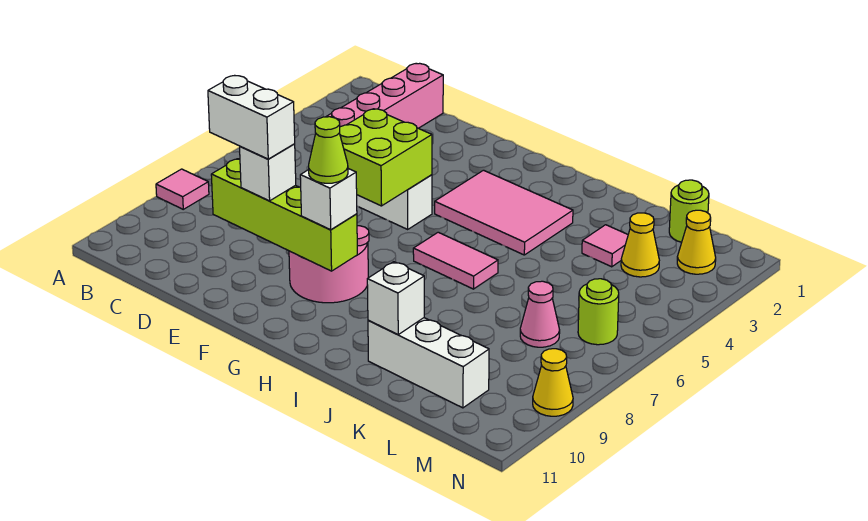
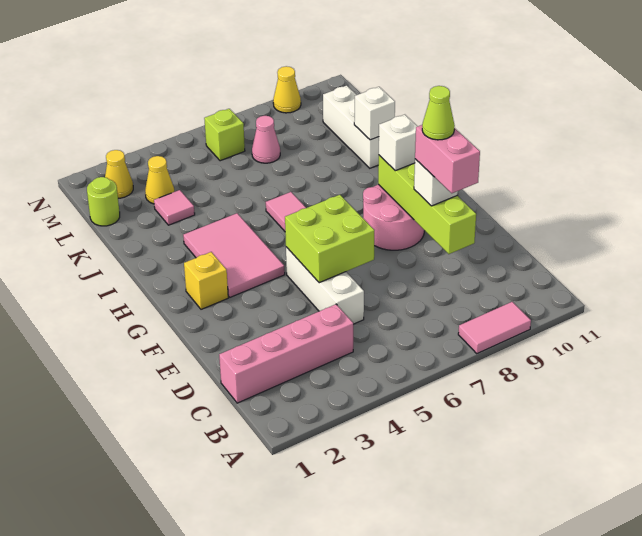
pink 1x1 tile [156,169,209,209] -> pink 1x2 tile [458,302,531,353]
white 1x2 brick [208,76,295,159] -> pink 1x2 brick [415,125,480,193]
none -> yellow 1x1 brick [184,252,228,309]
lime 1x1 cone [309,117,348,183] -> lime 1x1 cone moved to [422,86,455,140]
lime 1x1 round brick [578,279,619,345] -> lime 1x1 brick [204,109,245,161]

